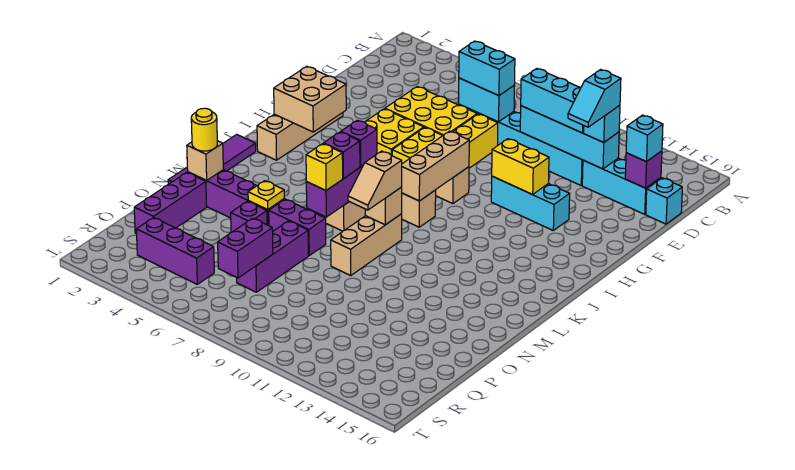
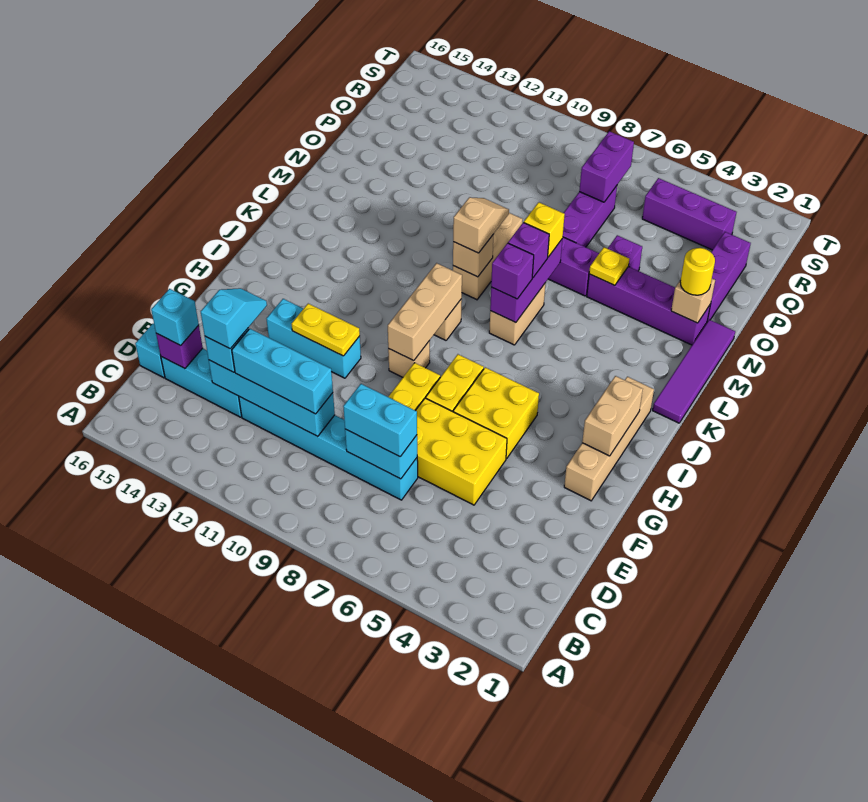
yellow 1x2 brick [492,139,549,194] -> yellow 1x2 plate [292,304,360,356]
tan 2x2 brick [274,66,346,132] -> tan 1x2 brick [582,376,643,456]

